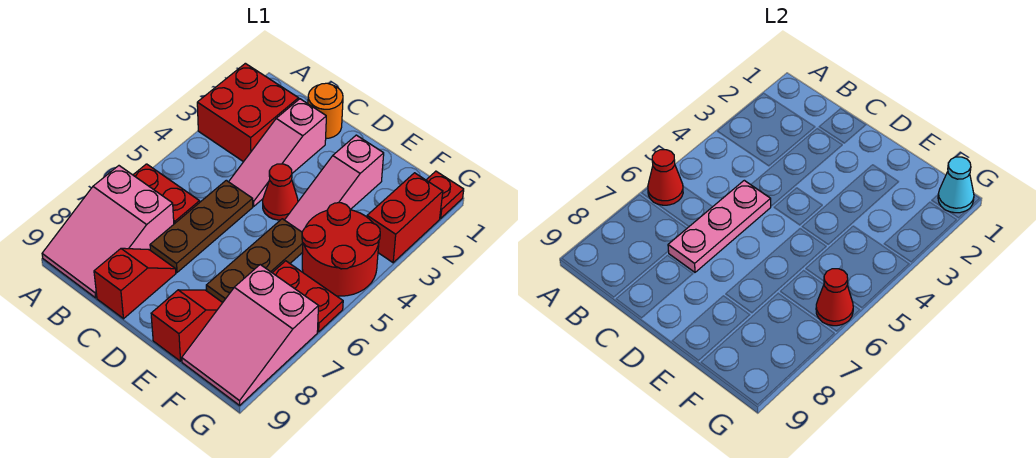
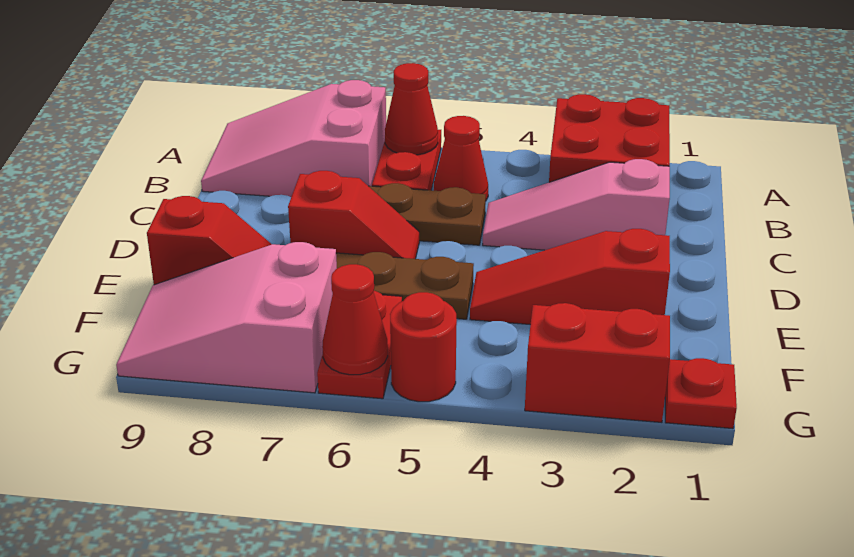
orange 1x1 round brick [308,83,343,139] -> none
pink 1x3 plate [668,180,771,272] -> none
red 1x2 slope [94,248,176,319] -> red 1x2 slope moved to [288,171,419,259]
red 1x1 cone [263,164,298,220] -> red 1x1 cone moved to [434,116,488,200]
pink 1x3 slope [285,135,384,232] -> red 1x3 slope [470,229,670,325]
red 2x2 round brick [302,203,380,296] -> red 1x1 round brick [390,292,457,402]
cyan 1x1 cone [938,157,974,213] -> none

